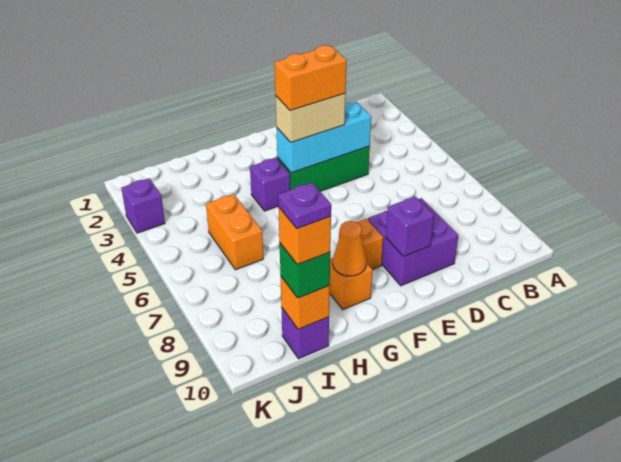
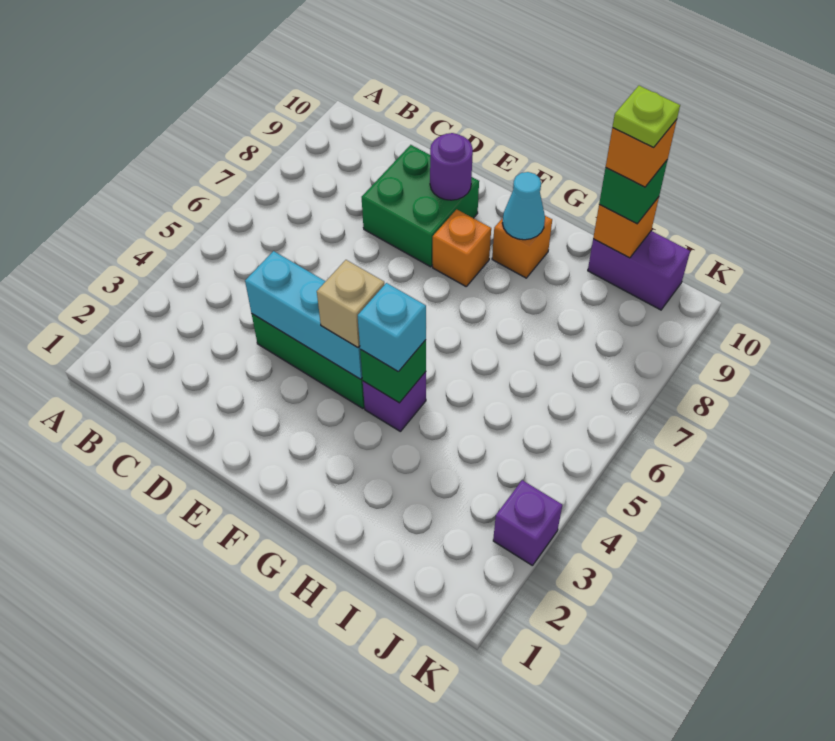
purple 2x2 brick [368,198,458,286] -> green 2x2 brick [362,145,479,267]
tan 1x2 brick [276,93,346,142] -> tan 1x1 brick [317,260,384,348]
orange 1x2 brick [275,45,347,111] -> none
purple 1x1 brick [386,196,434,257] -> purple 1x1 round brick [430,133,473,200]
none -> green 1x1 brick [360,340,426,403]
none -> cyan 1x1 brick [358,283,426,372]
orange 1x1 cone [333,221,366,276] -> cyan 1x1 cone [502,172,545,240]
orange 1x2 brick [206,194,263,270] -> none
purple 1x1 brick [281,307,329,359] -> purple 1x2 brick [588,231,690,310]
purple 1x1 plate [278,183,331,229] -> lime 1x1 plate [613,86,680,147]

